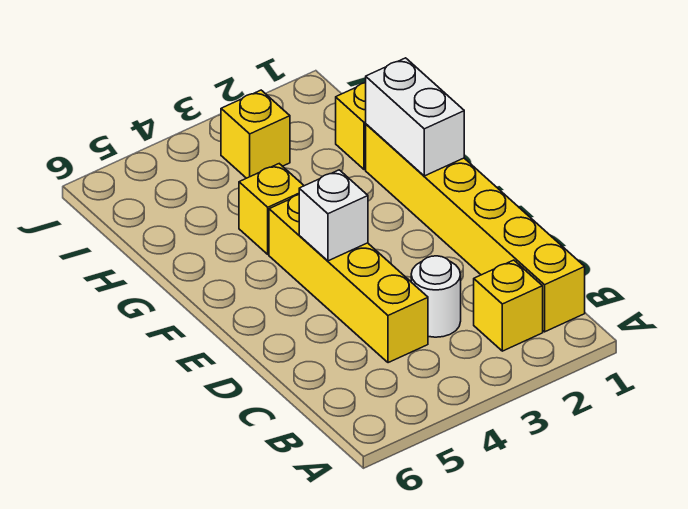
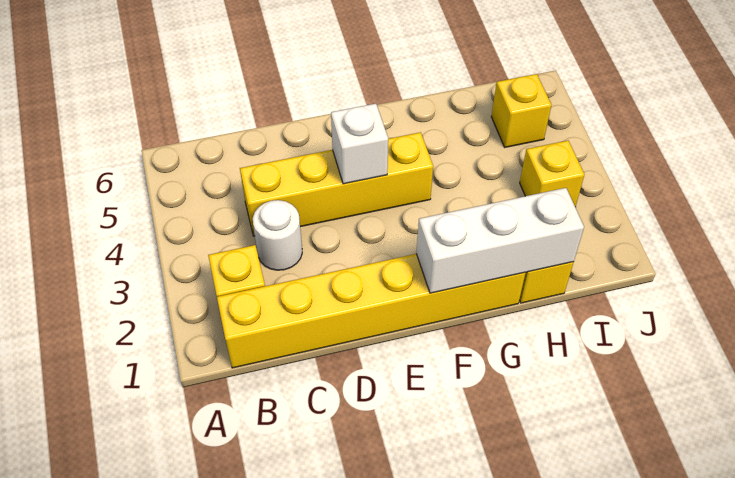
white 1x2 brick [366,58,464,176] -> white 1x3 brick [416,188,584,293]
yellow 1x1 brick [239,164,304,254] -> yellow 1x1 brick moved to [491,74,551,147]

